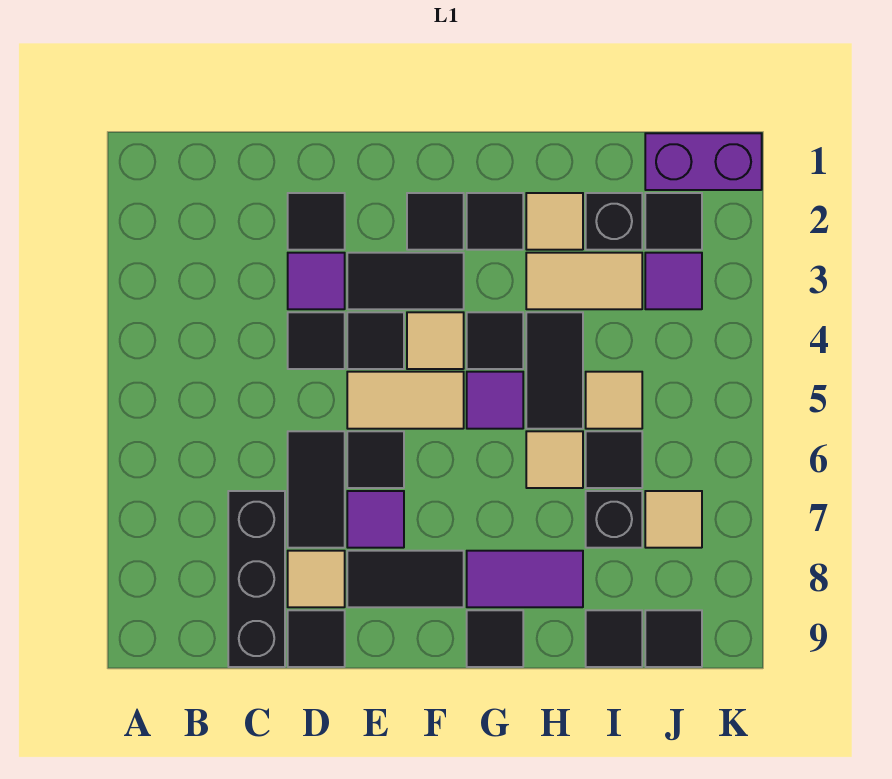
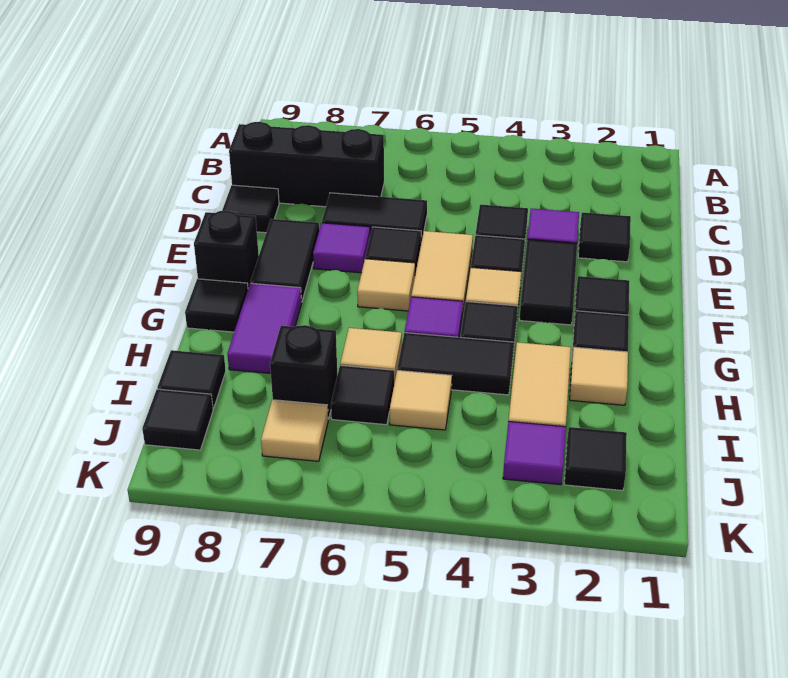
tan 1x1 tile [288,551,345,607] -> tan 1x1 tile moved to [357,259,415,311]
black 1x1 brick [586,193,642,250] -> black 1x1 brick moved to [194,211,259,288]
purple 1x2 brick [645,133,762,190] -> none

